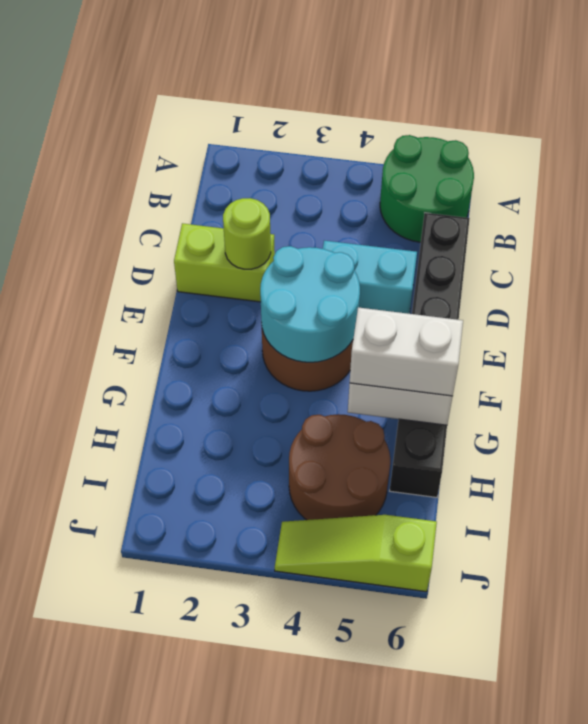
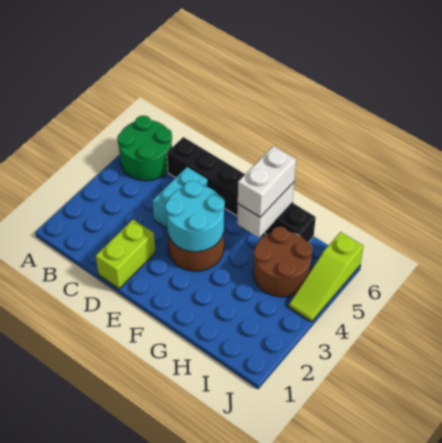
lime 1x1 round brick [223,198,271,269] -> none

